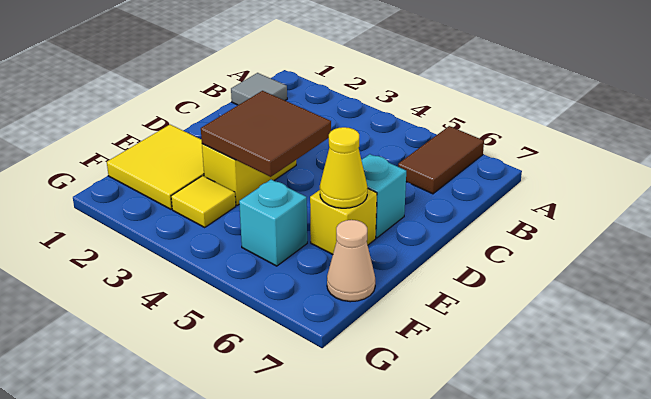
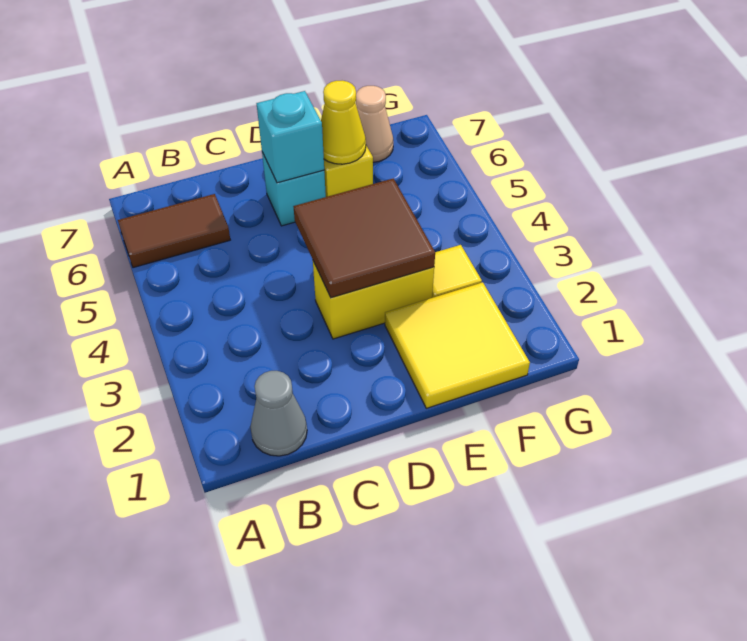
grey 1x1 tile [231,73,287,105] -> grey 1x1 cone [250,371,307,456]
cyan 1x1 brick [239,180,307,266] -> cyan 1x1 brick moved to [256,91,324,183]

